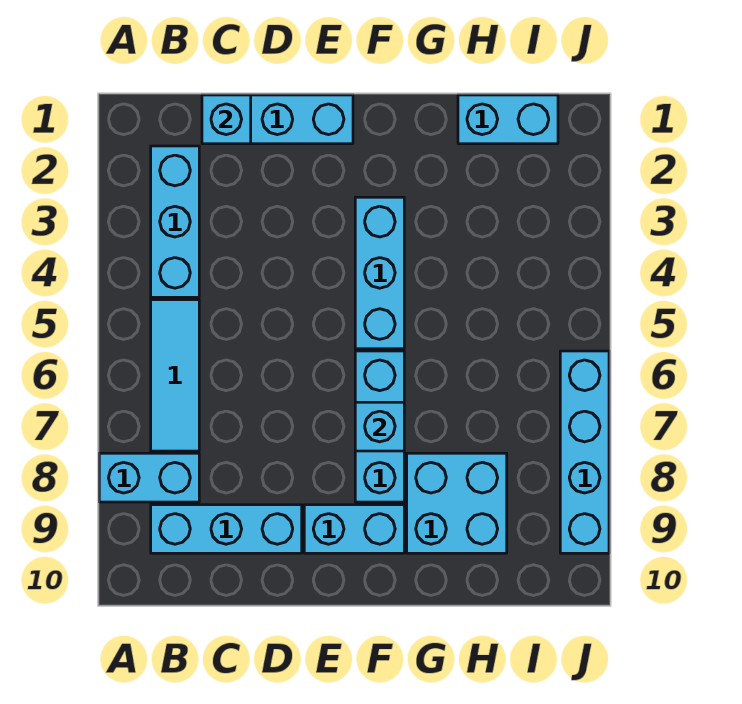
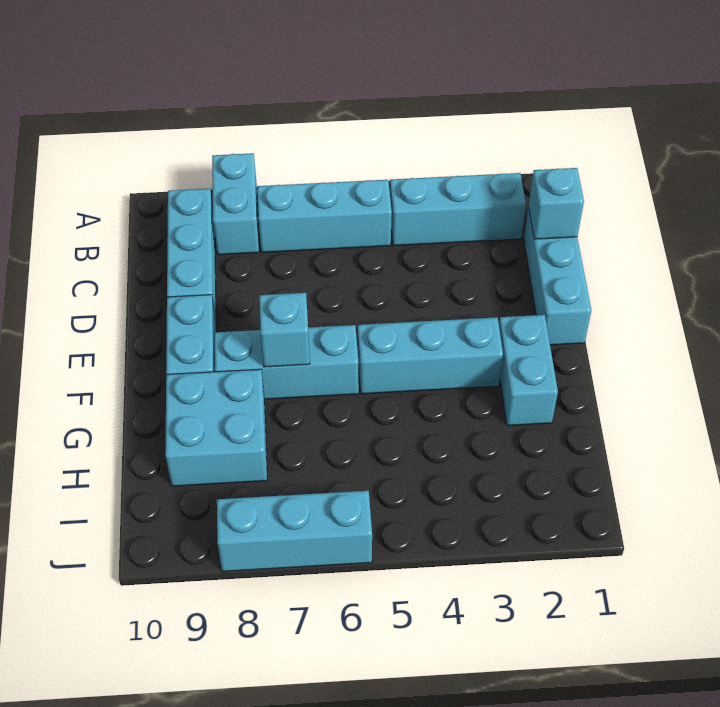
cyan 1x3 tile [151,300,199,451] -> cyan 1x3 brick [257,180,392,252]
cyan 1x2 brick [458,95,558,144] -> cyan 1x2 brick moved to [499,315,558,426]
cyan 1x4 brick [560,351,609,553] -> cyan 1x3 brick [217,491,372,571]

